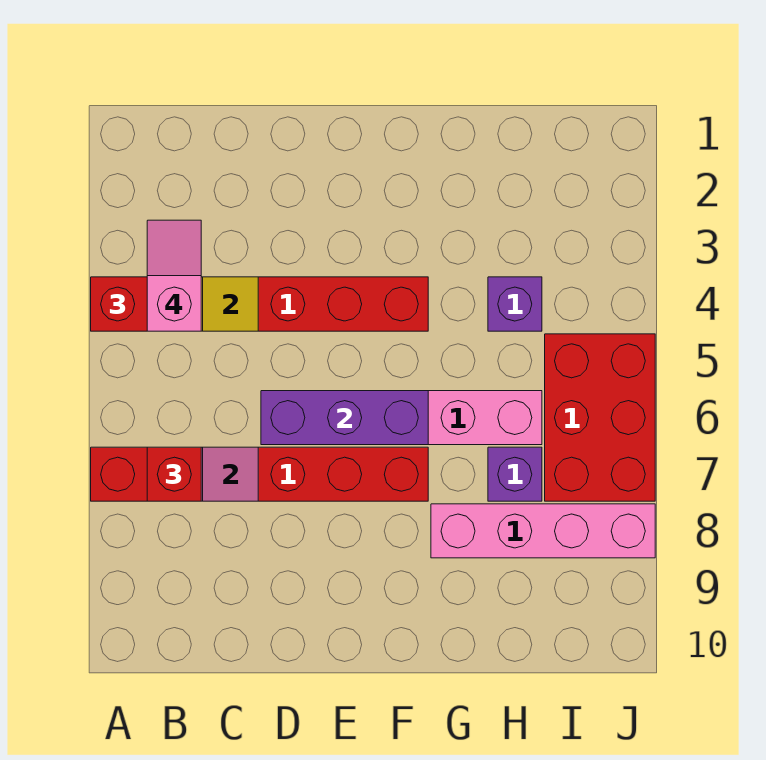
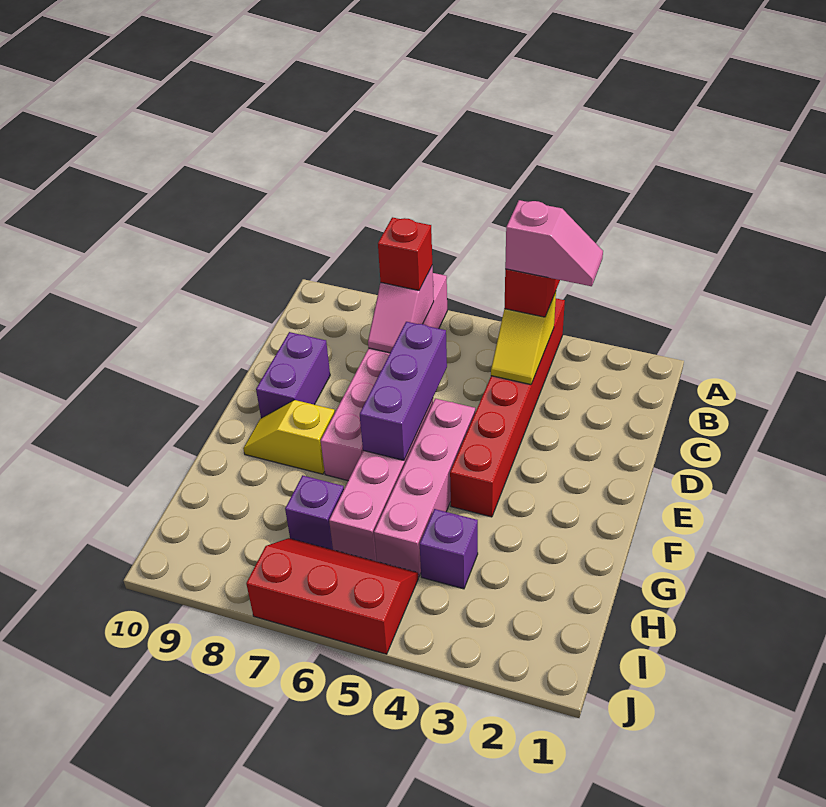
red 1x6 brick [91,447,428,501] -> pink 1x6 brick [321,273,447,481]
none -> purple 1x2 brick [256,332,330,418]
none -> yellow 1x2 slope [243,400,335,474]
pink 1x4 brick [431,504,655,558] -> pink 1x4 brick moved to [374,399,475,577]
red 2x3 brick [545,334,655,501] -> red 2x3 slope [246,538,418,654]

